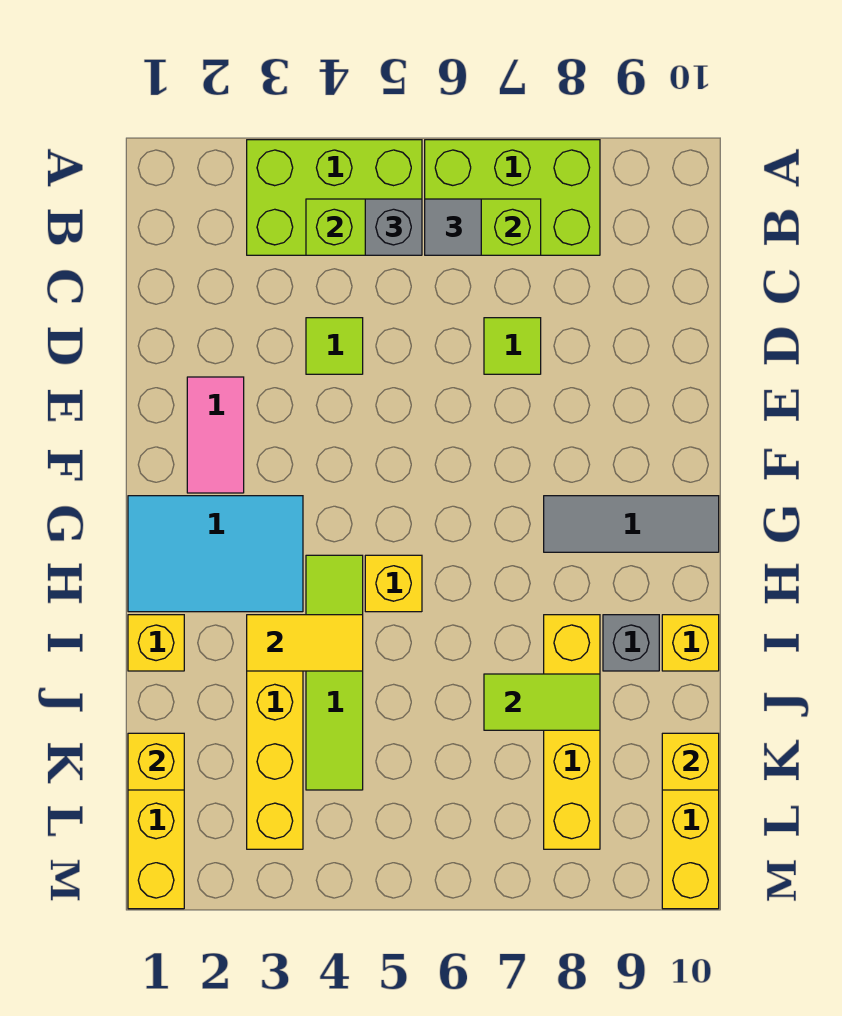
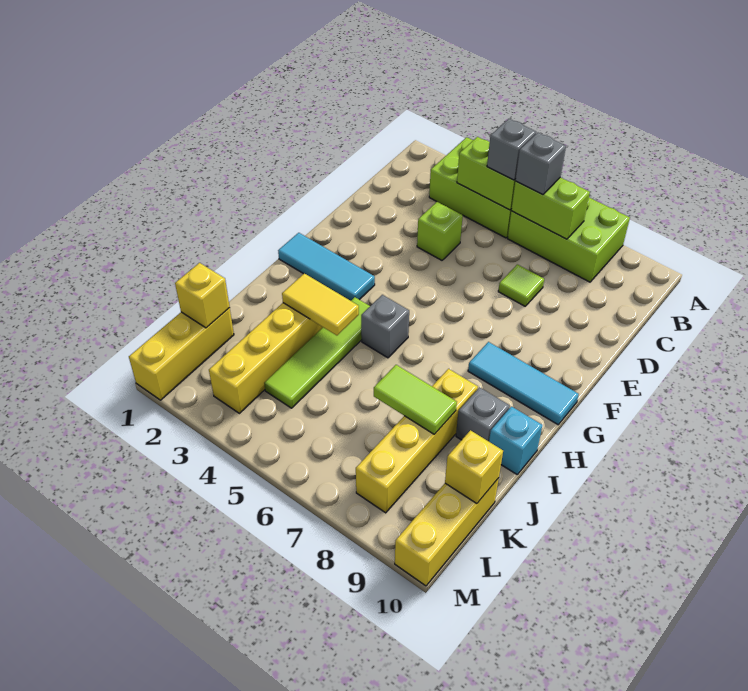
grey 1x1 tile [425,199,481,255] -> grey 1x1 brick [515,133,566,195]
lime 1x1 tile [306,318,363,374] -> lime 1x1 brick [417,202,463,260]
pink 1x2 tile [187,377,244,493] -> none
cyan 2x3 tile [128,496,303,612] -> cyan 1x3 tile [278,233,375,301]
grey 1x3 tile [544,496,719,552] -> cyan 1x3 tile [468,342,579,425]
yellow 1x1 brick [365,555,422,612] -> grey 1x1 brick [361,295,409,358]
yellow 1x1 brick [128,615,184,671] -> none
yellow 1x1 brick [662,615,719,671] -> cyan 1x1 brick [489,407,542,474]

